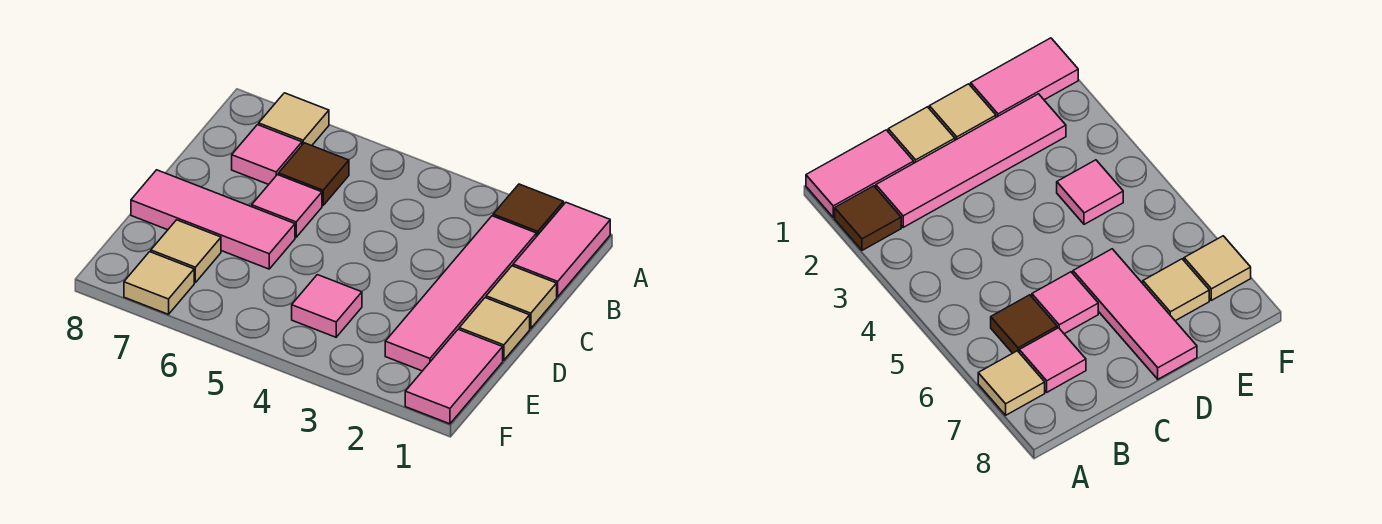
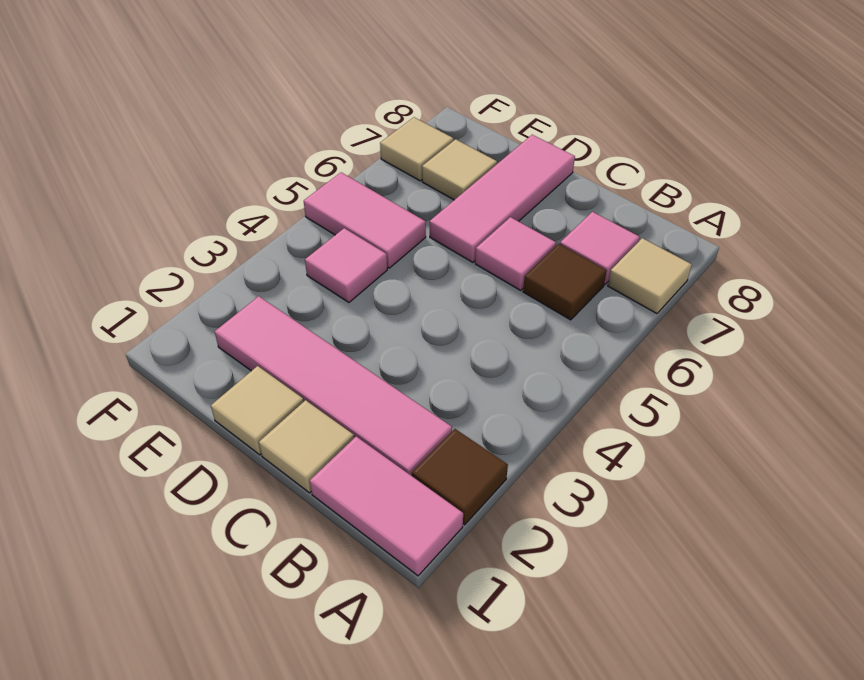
pink 1x2 tile [405,329,503,424] -> pink 1x2 tile moved to [304,172,426,268]

